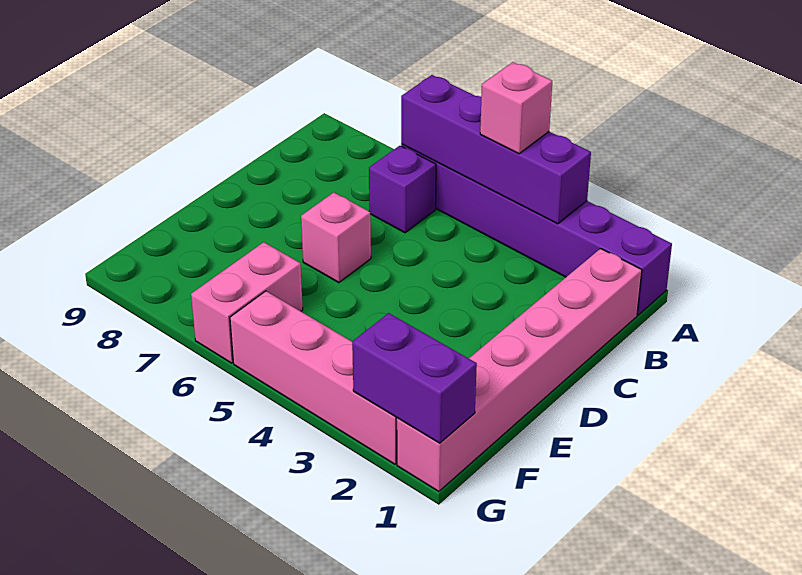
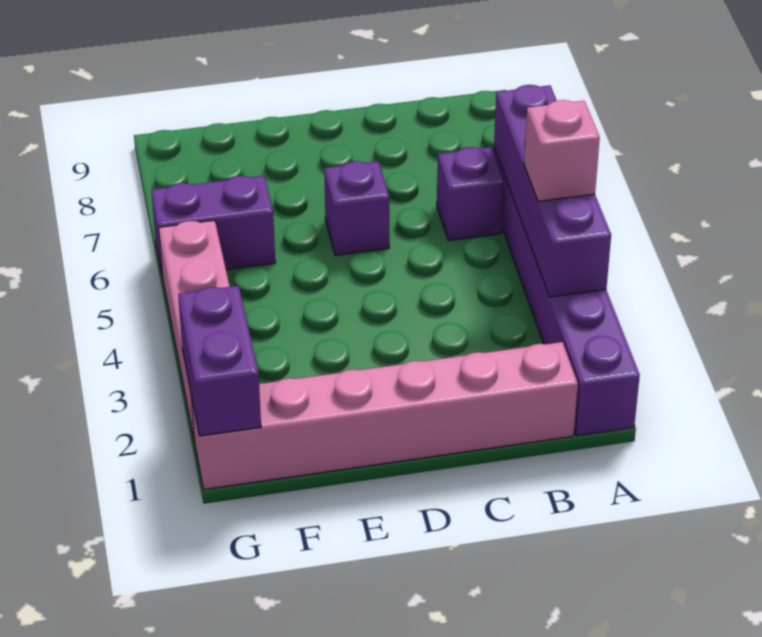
pink 1x1 brick [301,192,371,283] -> purple 1x1 brick [324,161,389,255]
pink 1x2 brick [191,242,303,363] -> purple 1x2 brick [151,176,275,277]

